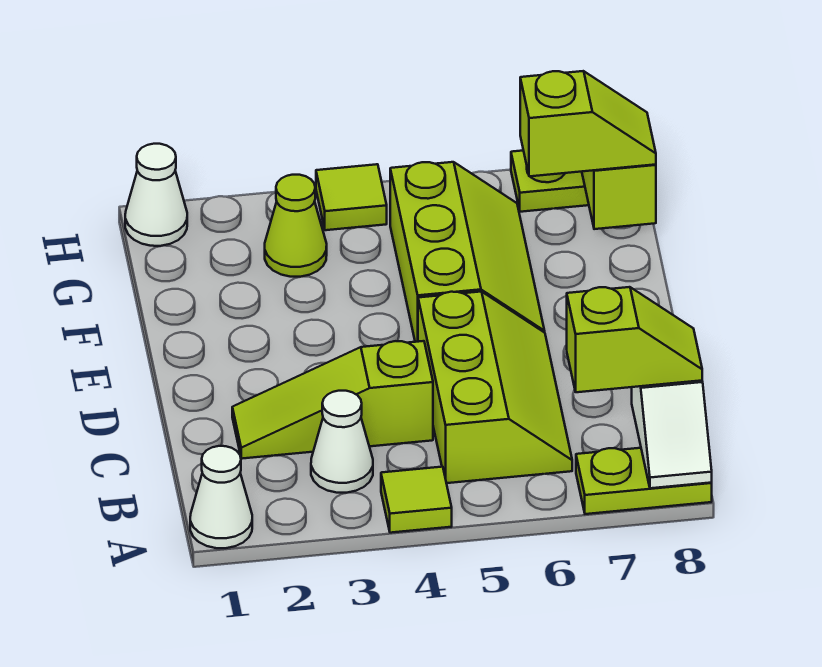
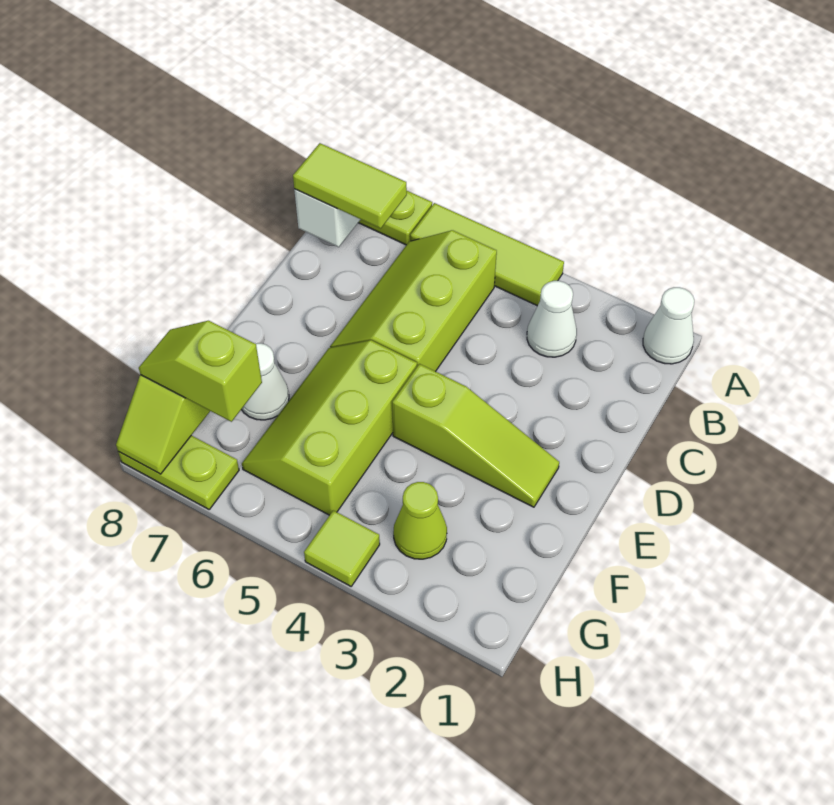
lime 1x1 tile [381,467,452,533] -> lime 1x3 tile [410,203,564,306]
lime 1x2 slope [567,287,702,392] -> lime 1x2 tile [293,143,407,229]
lime 1x3 slope [232,341,433,459] -> lime 1x3 slope moved to [392,364,559,507]
white 1x1 cone [125,144,187,246] -> white 1x1 cone moved to [241,343,289,420]

